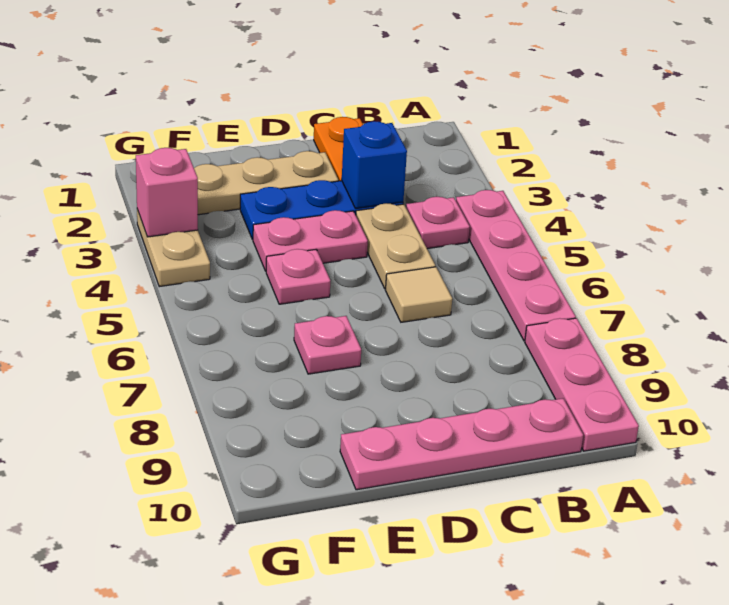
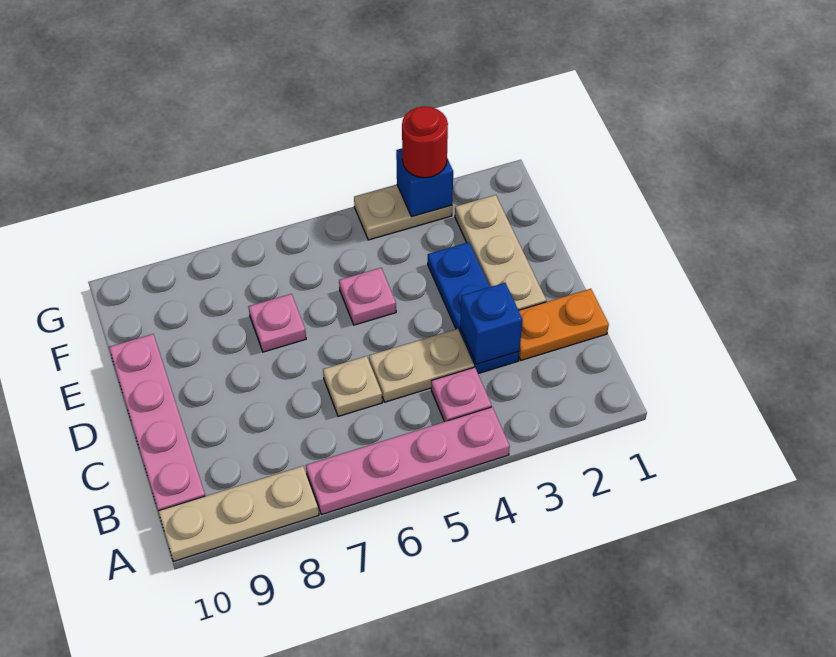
pink 1x3 plate [525,318,639,451] -> tan 1x3 plate [158,466,319,561]
tan 1x1 tile [386,267,452,322] -> tan 1x1 plate [323,356,382,416]
pink 1x2 plate [253,210,368,271] -> none
pink 1x1 brick [136,148,198,237] -> blue 1x1 brick [396,149,453,217]
none -> red 1x1 round brick [402,106,448,178]

